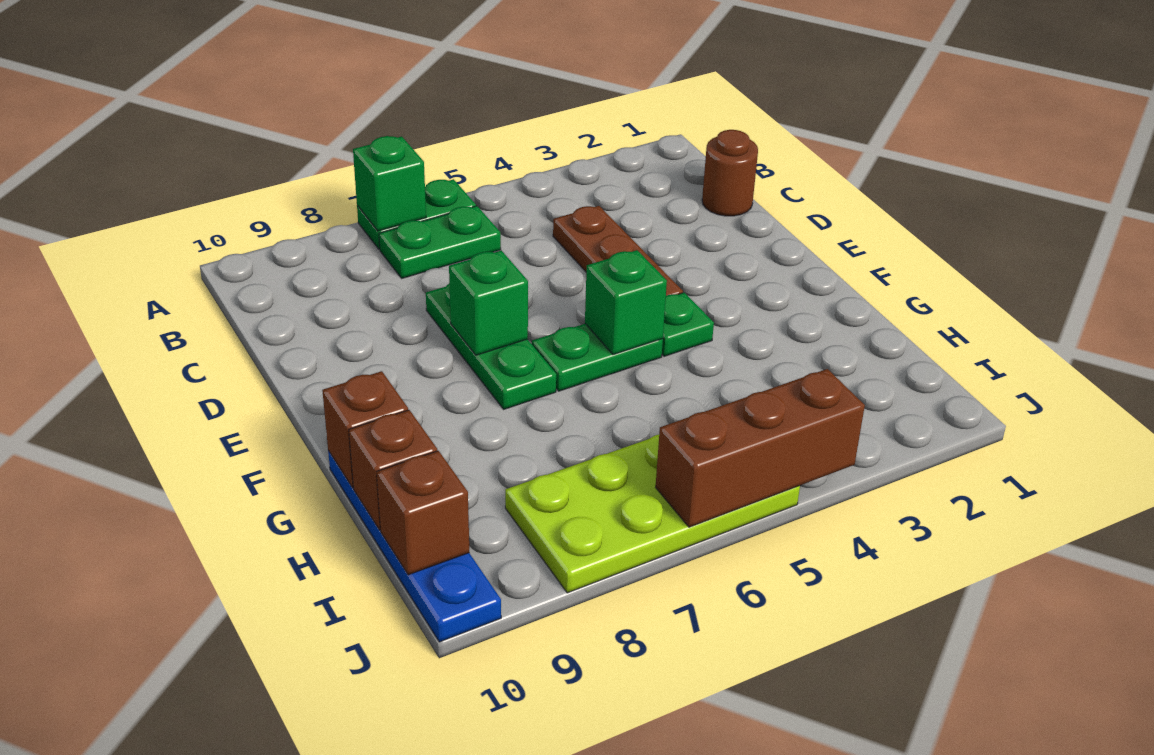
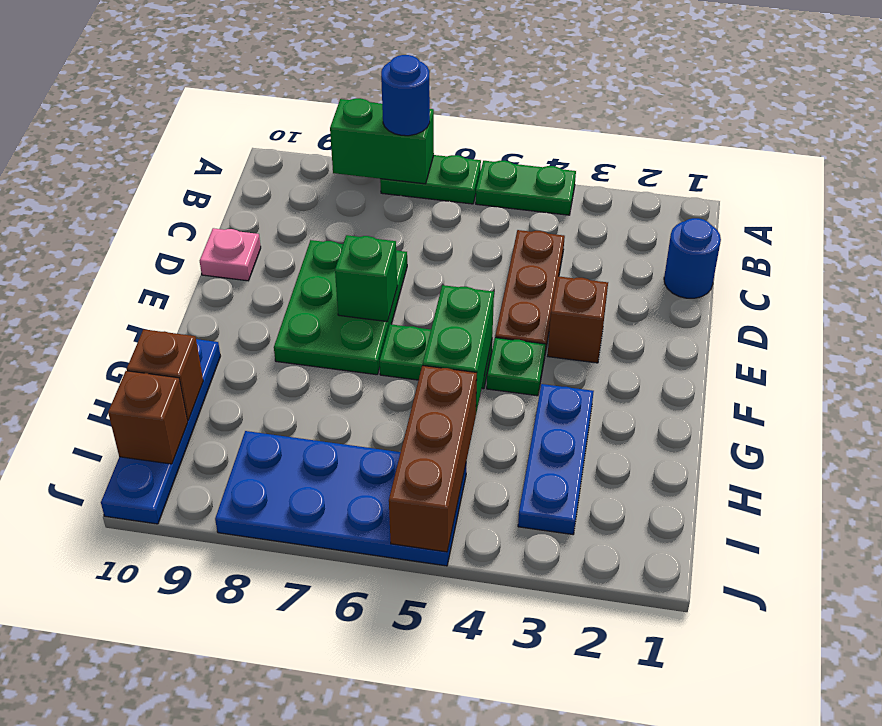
green 1x1 brick [353,136,426,231] -> green 1x2 brick [330,98,434,184]
none -> blue 1x1 round brick [381,55,430,136]
green 1x2 plate [379,206,501,278] -> green 1x2 plate moved to [476,161,576,215]
brown 1x1 round brick [702,130,758,216] -> blue 1x1 round brick [664,218,721,298]
green 1x3 plate [426,284,556,409] -> green 2x3 plate [274,240,407,375]
none -> pink 1x1 plate [200,228,261,281]
green 1x1 brick [585,250,667,355] -> green 1x2 brick [423,285,494,413]
none -> blue 1x3 plate [518,384,594,534]
brown 1x1 brick [322,371,408,488] -> brown 1x1 brick moved to [548,276,608,363]
lime 2x4 plate [505,435,800,593] -> blue 2x4 plate [215,431,466,566]
brown 1x3 brick [656,369,865,527] -> brown 1x3 brick turned to [389,365,477,552]

